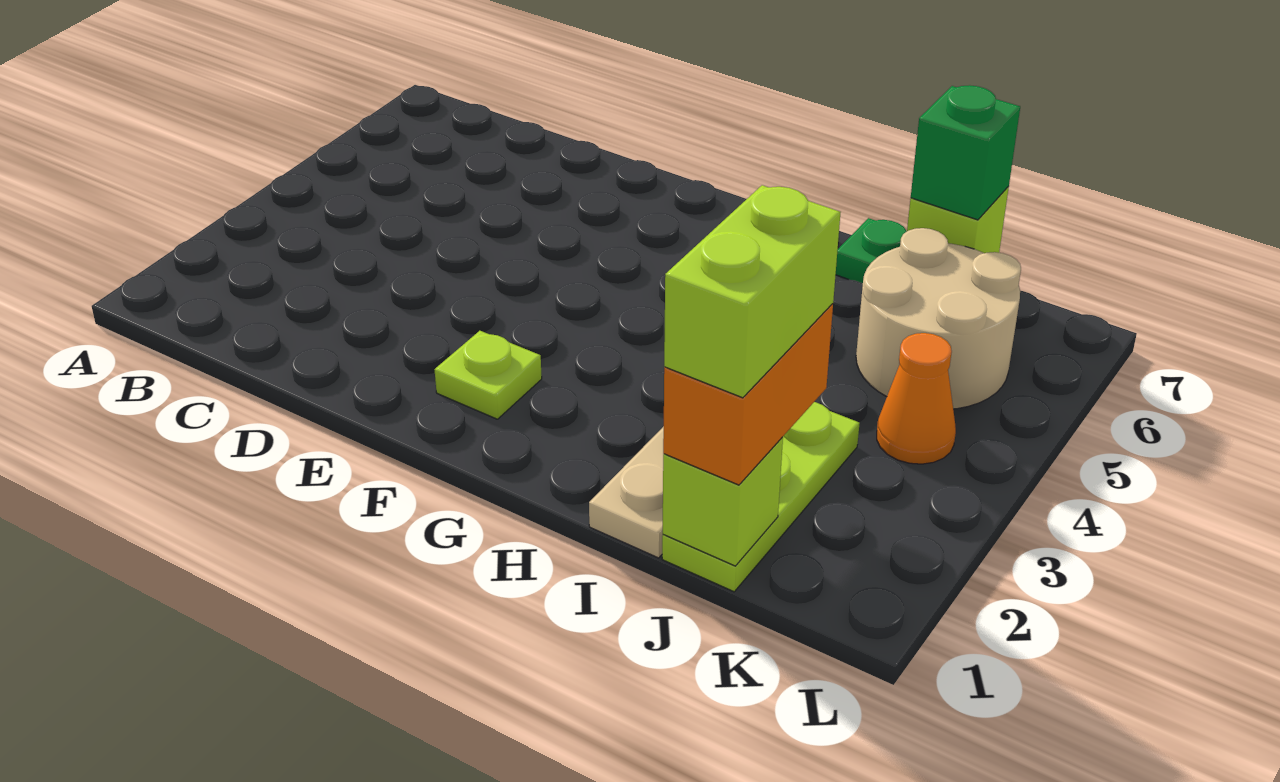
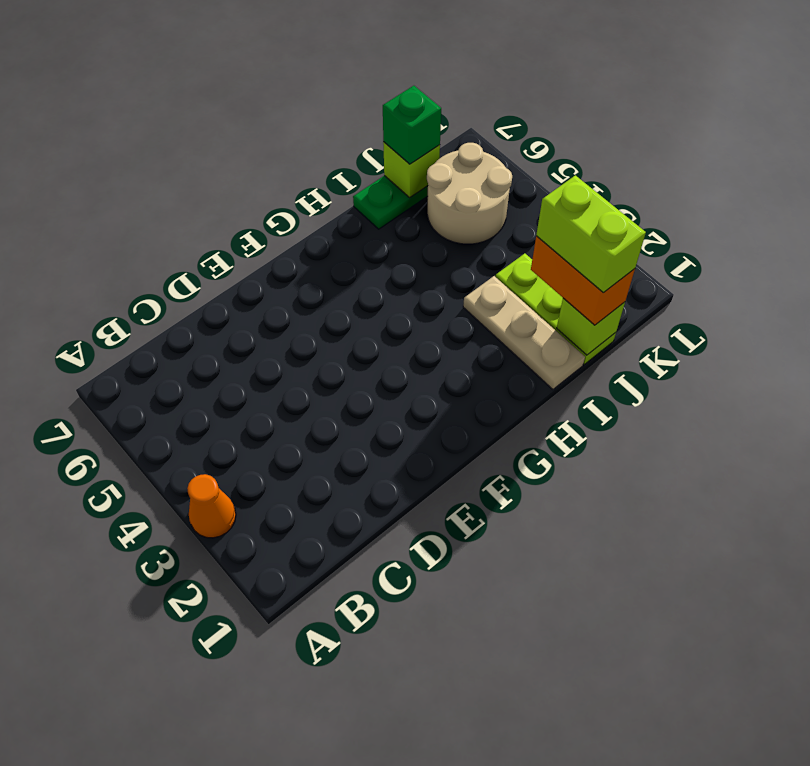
lime 1x1 plate [434,331,542,419] -> none
orange 1x1 cone [877,333,956,464] -> orange 1x1 cone moved to [187,474,236,538]

